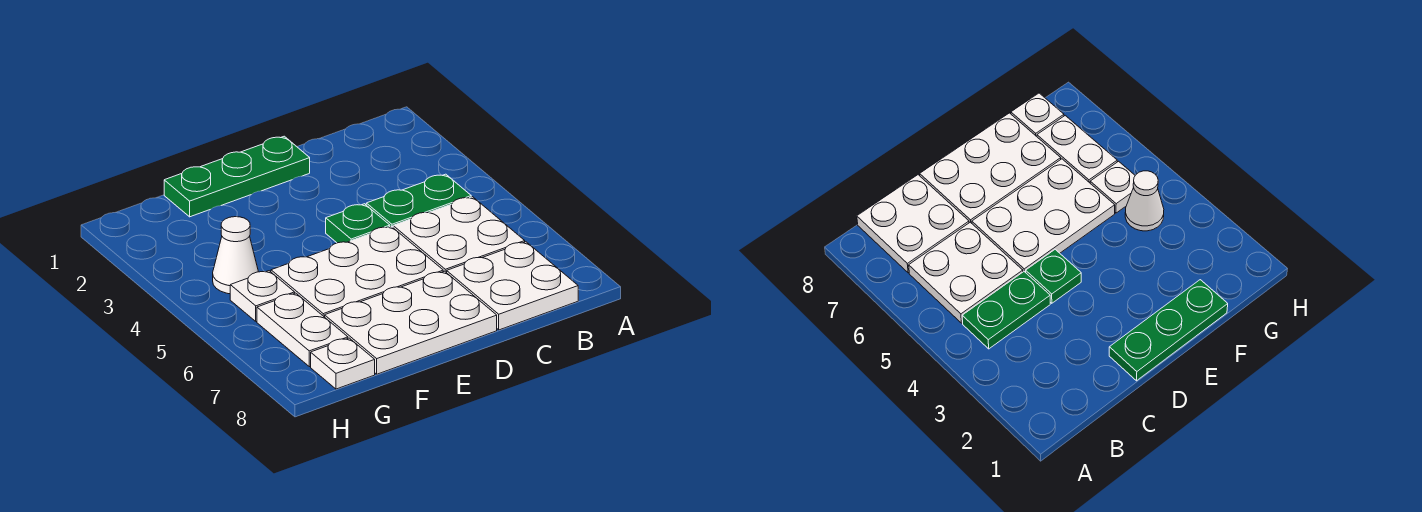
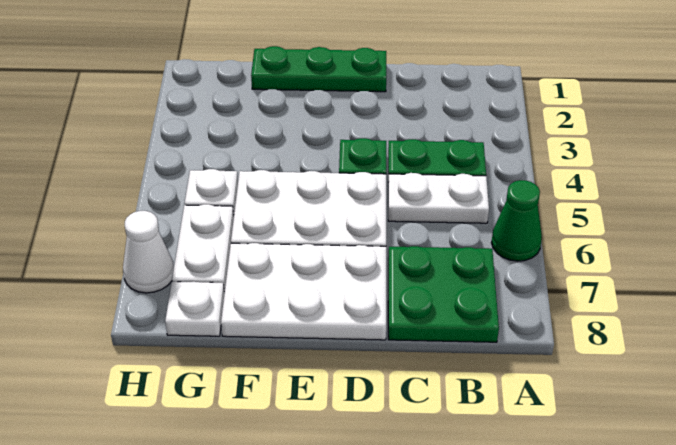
none -> green 1x1 cone [491,180,542,261]
white 2x2 plate [393,197,525,273] -> white 1x2 plate [388,173,489,223]
white 2x2 plate [447,242,578,330] -> green 2x2 plate [388,246,499,342]
white 1x1 cone [213,217,258,294] -> white 1x1 cone moved to [123,211,174,293]

